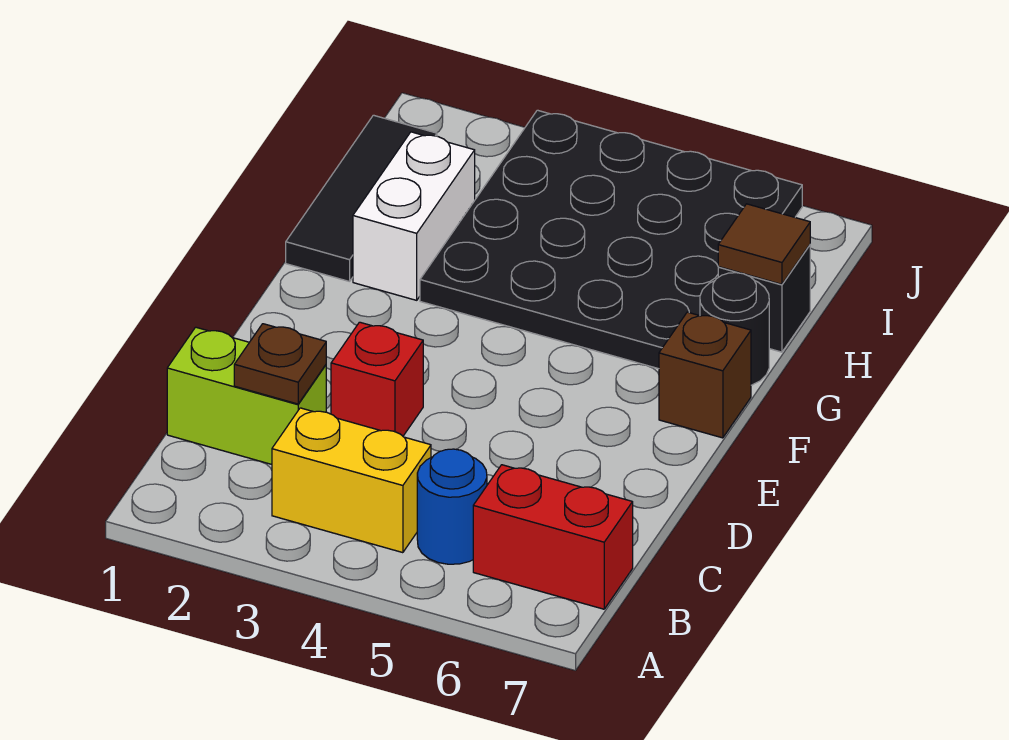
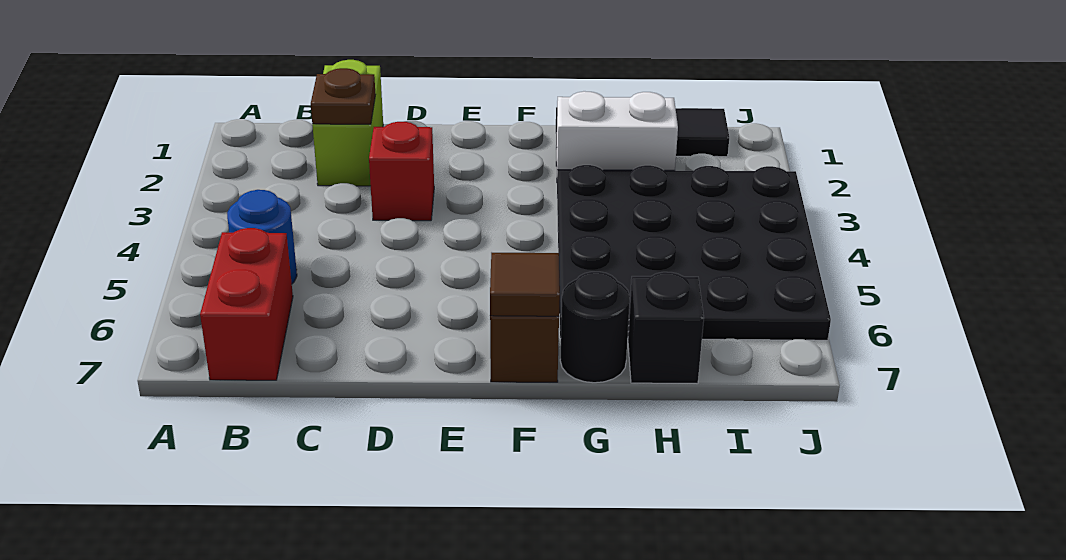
yellow 1x2 brick [272,408,431,553] -> none
brown 1x1 tile [718,204,810,284] -> brown 1x1 tile moved to [490,253,560,316]

